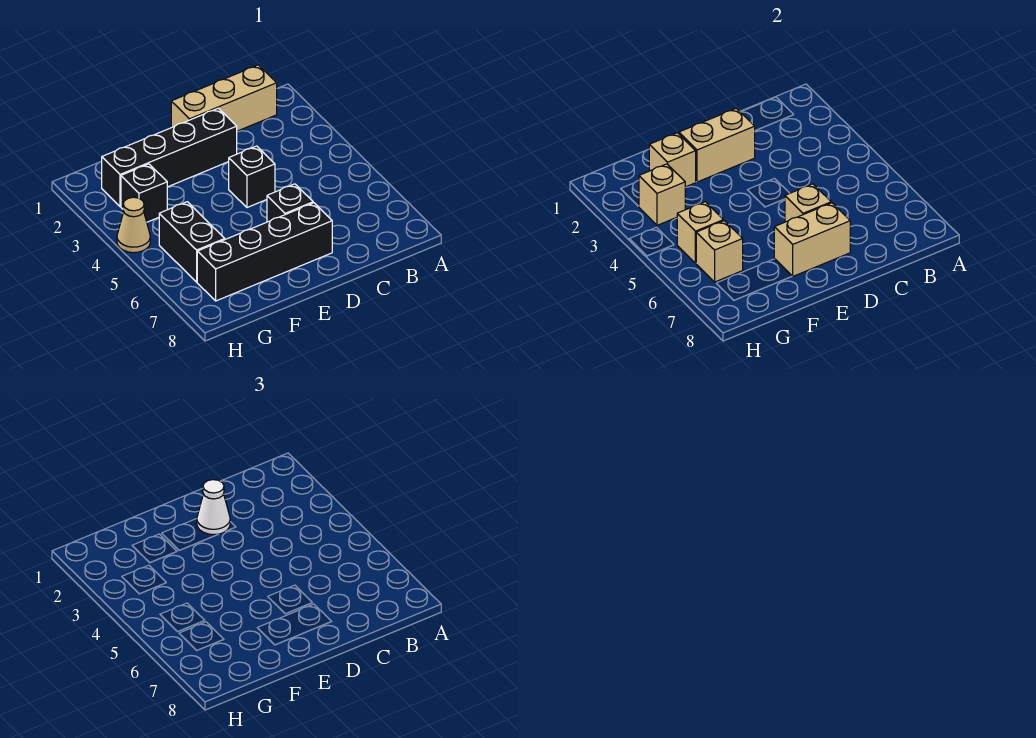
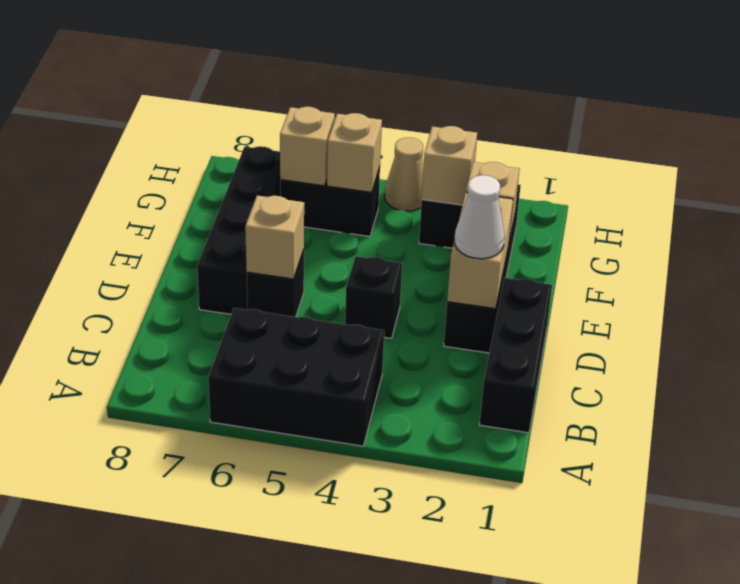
none -> black 2x3 brick [208,308,384,446]
tan 1x3 brick [171,65,277,131] -> black 1x3 brick [479,278,552,433]
tan 1x2 brick [774,203,850,276] -> none

